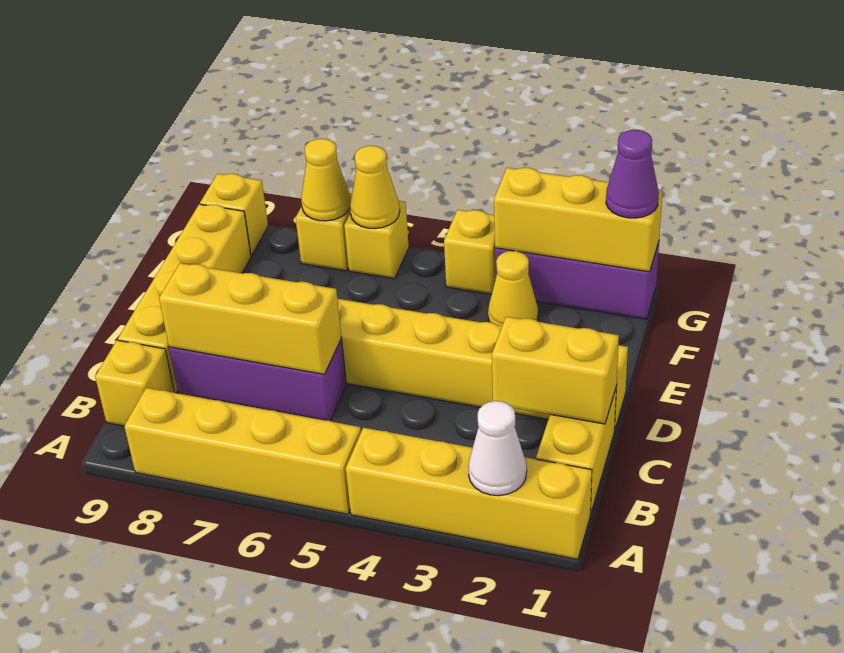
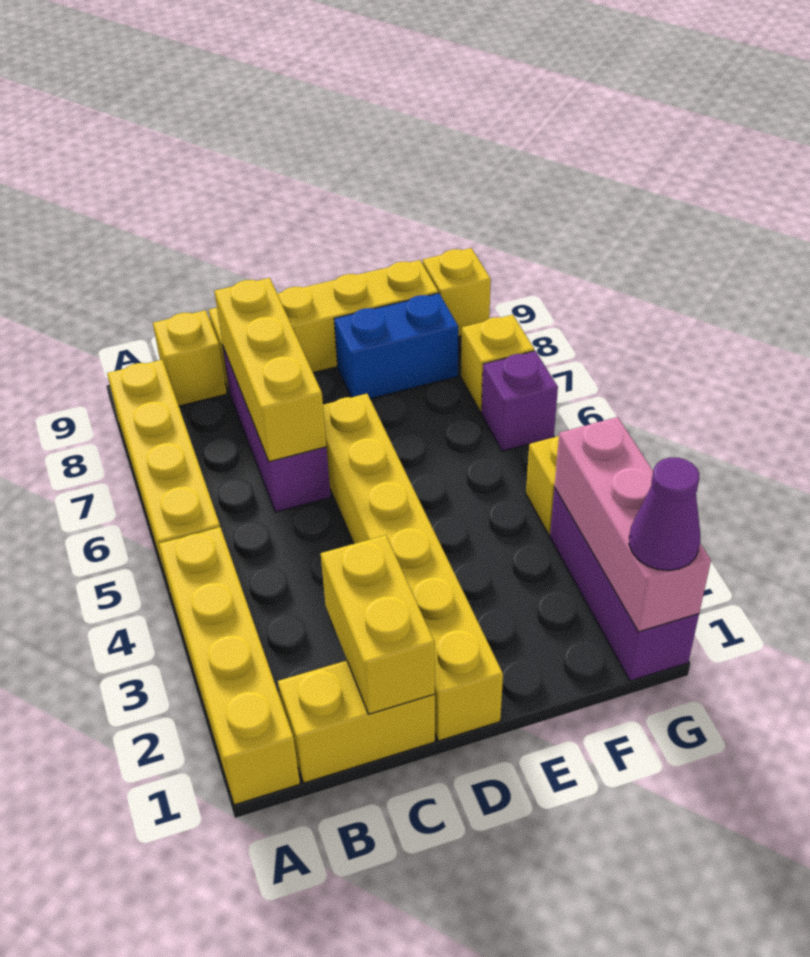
white 1x1 cone [468,401,527,496] -> none
none -> blue 1x2 brick [334,293,458,399]
yellow 1x1 cone [488,251,538,326] -> none
yellow 1x3 brick [494,168,663,272] -> pink 1x3 brick [555,417,711,632]
yellow 1x1 brick [344,201,409,279] -> purple 1x1 brick [482,351,558,451]
yellow 1x1 cone [350,146,400,229] -> none
yellow 1x1 cone [301,139,351,221] -> none

